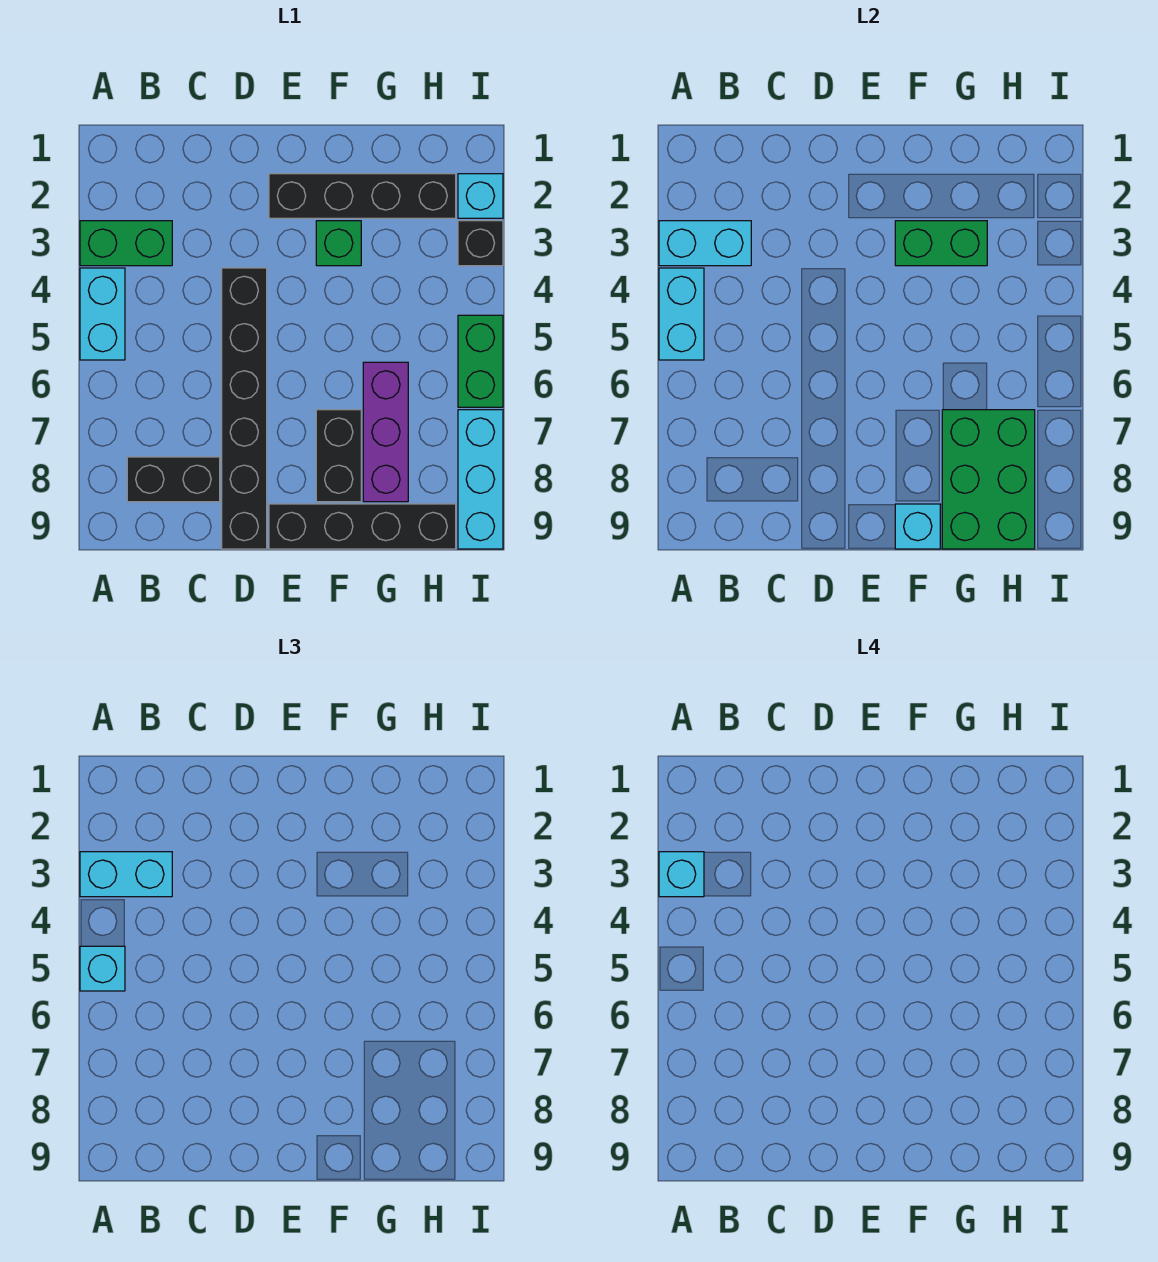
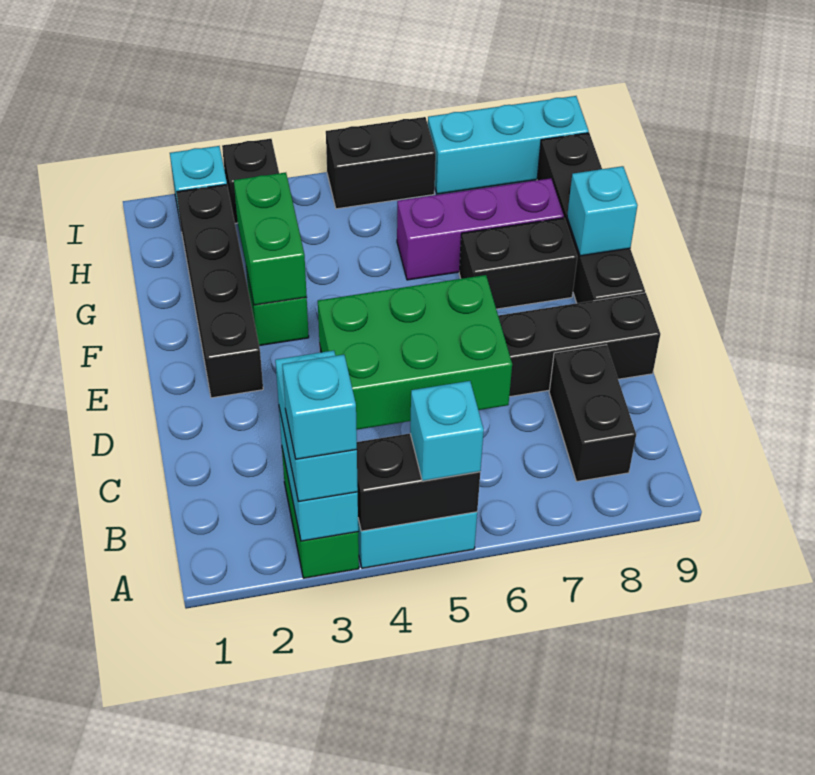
cyan 1x2 brick [659,268,704,360] -> black 1x2 brick [357,434,480,531]
green 2x3 brick [942,410,1035,549] -> green 2x3 brick moved to [318,275,512,430]
green 1x2 brick [458,315,503,407] -> black 1x2 brick [326,117,436,209]

